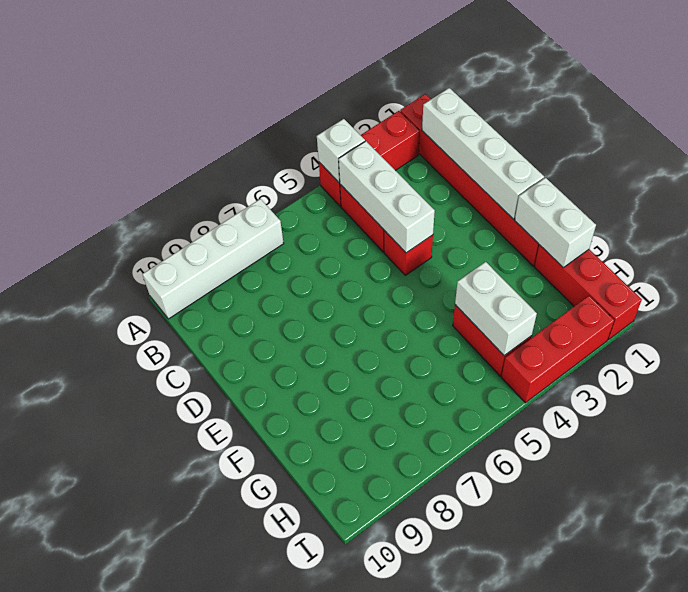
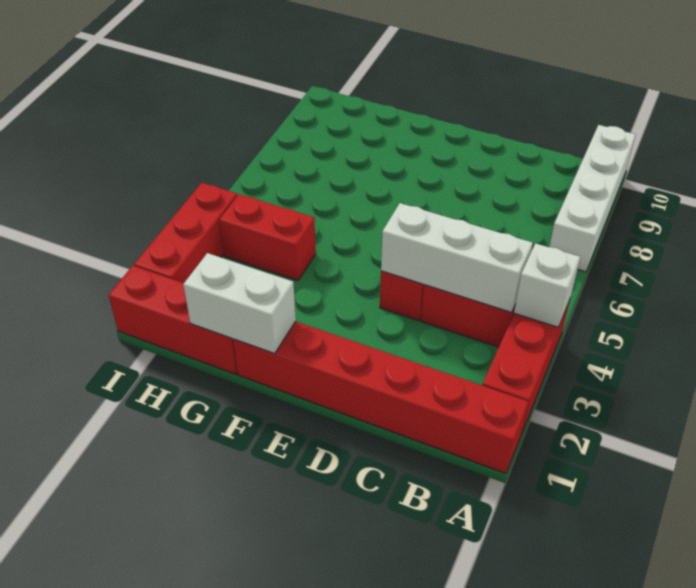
white 1x4 brick [422,88,544,219] -> none
white 1x2 brick [455,262,537,356] -> none

